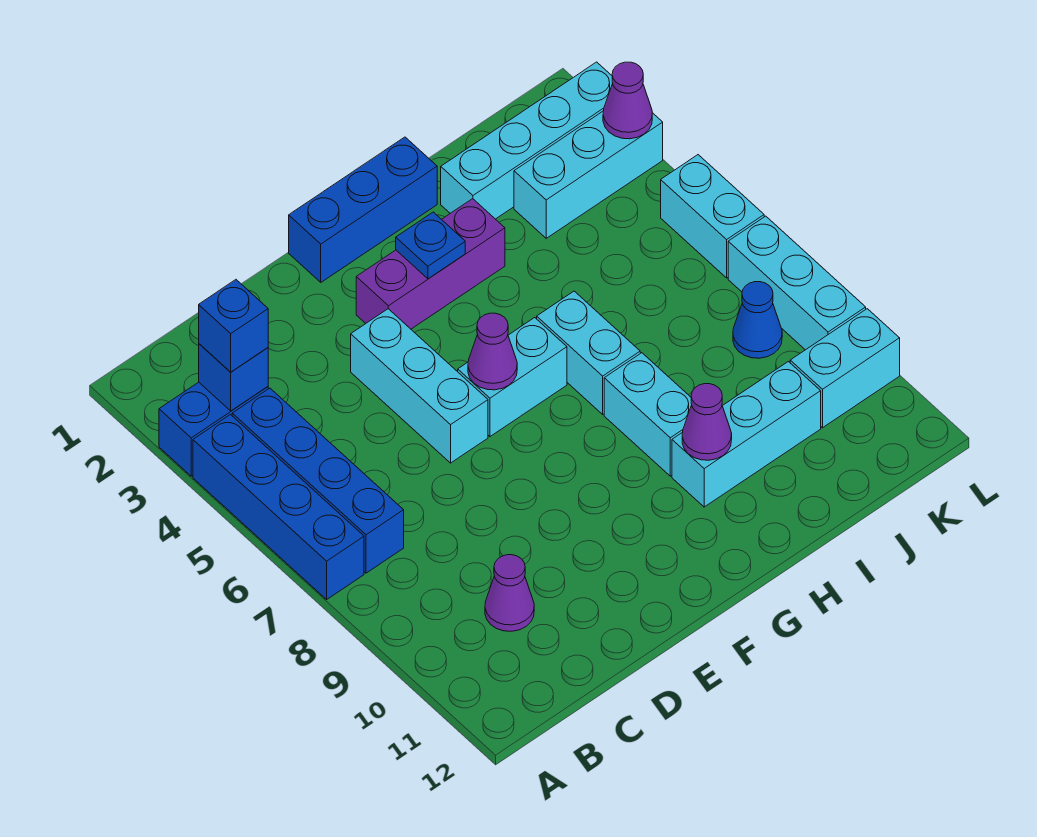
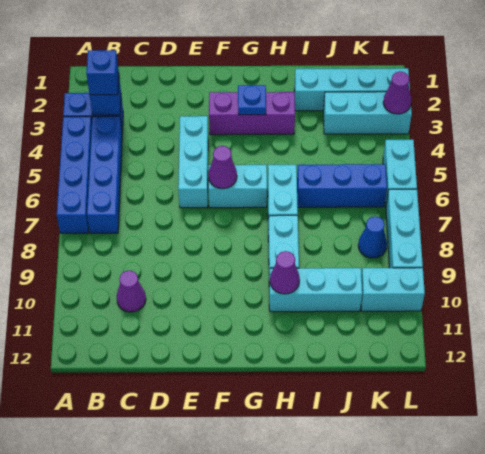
blue 1x3 brick [289,137,437,282] -> blue 1x3 brick moved to [297,164,387,207]

